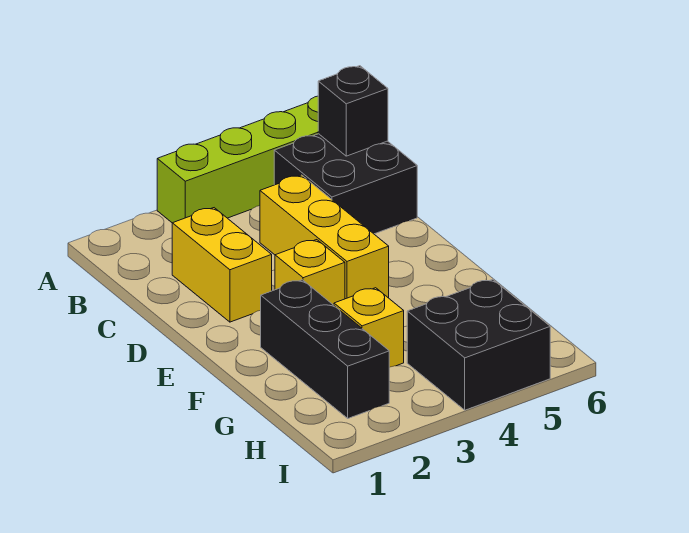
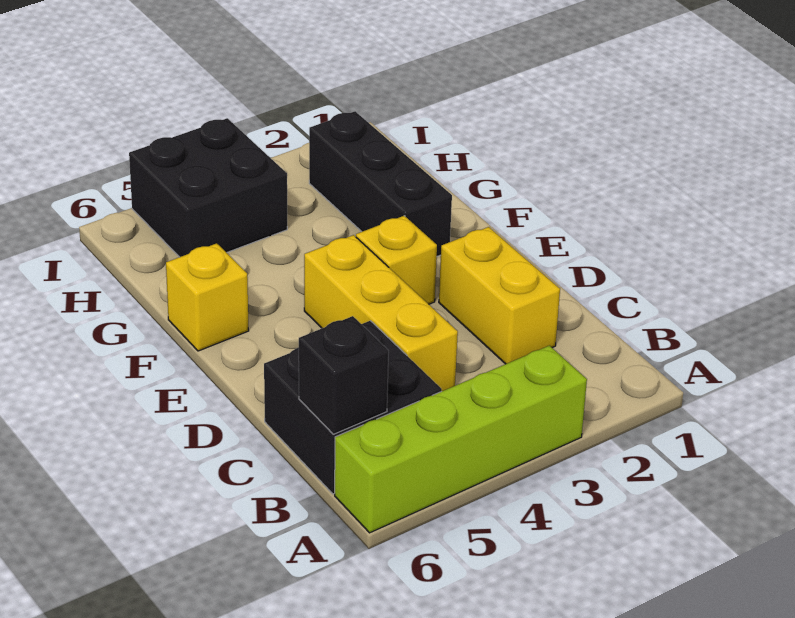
yellow 1x1 brick [334,288,404,367] -> yellow 1x1 brick moved to [166,243,249,351]

